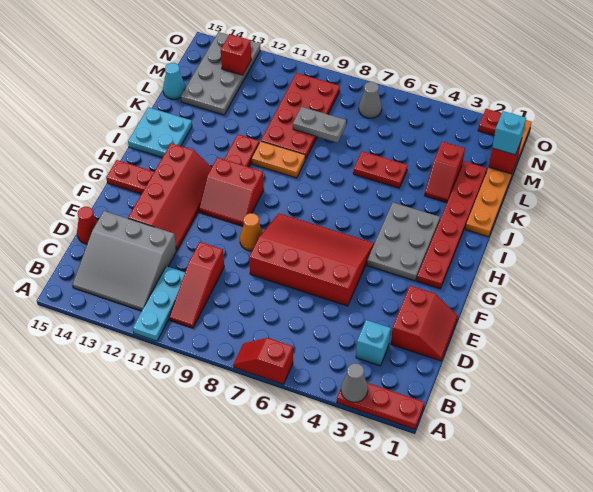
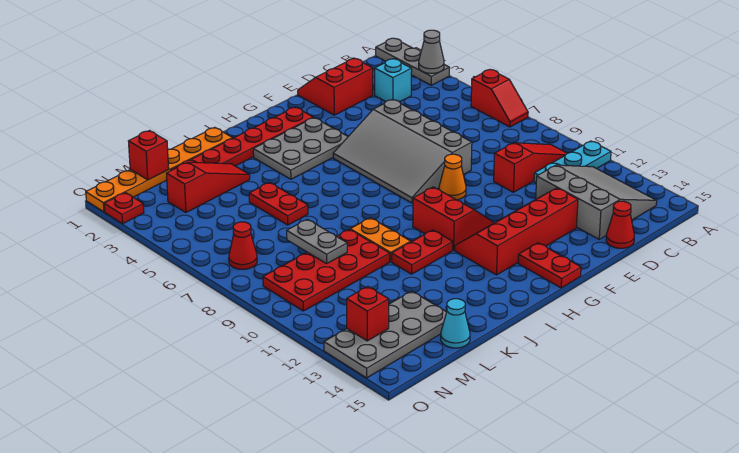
red 1x3 plate [337,383,424,429] -> grey 1x3 plate [376,38,450,85]
red 3x4 slope [249,213,374,306] -> grey 3x4 slope [333,99,472,203]
cyan 2x2 plate [128,107,192,158] -> none
red 1x2 slope [425,142,465,203] -> red 1x3 slope [166,162,250,212]
cyan 1x1 brick [492,111,526,155] -> none
grey 1x1 cone [359,82,382,118] -> red 1x1 cone [229,222,257,269]

